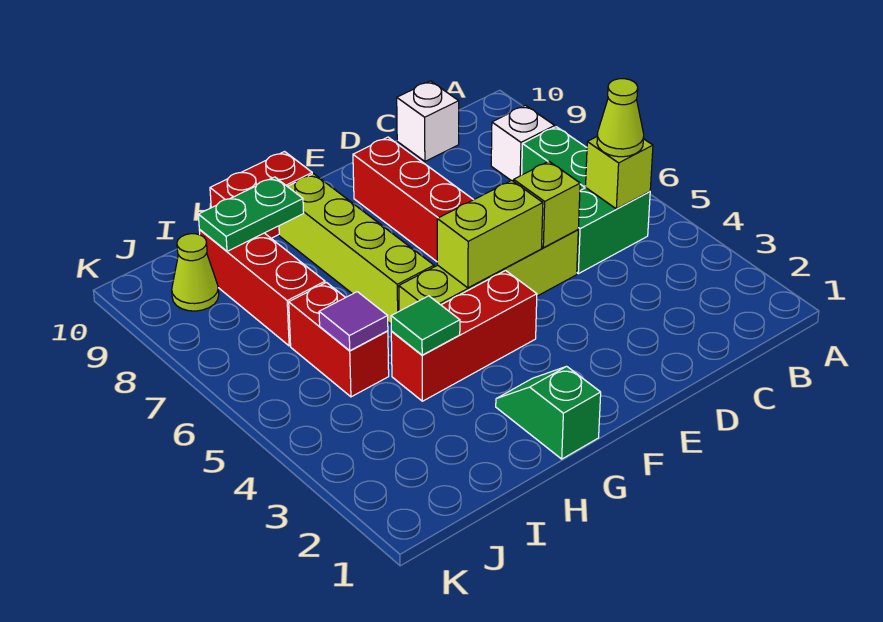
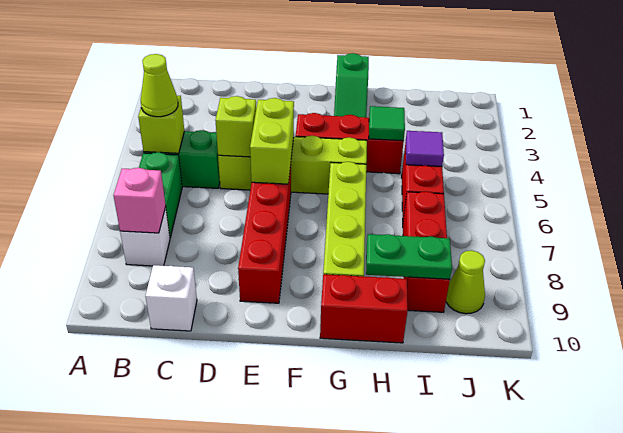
none -> pink 1x1 brick [114,168,166,233]
lime 1x2 brick [437,180,543,288] -> lime 1x2 brick turned to [250,98,294,184]

